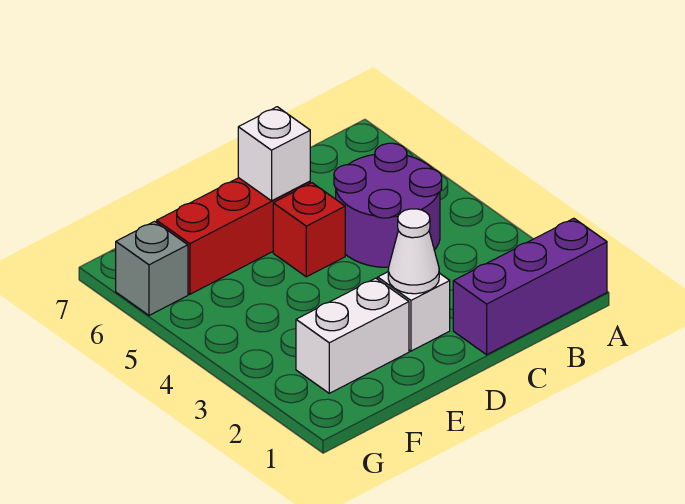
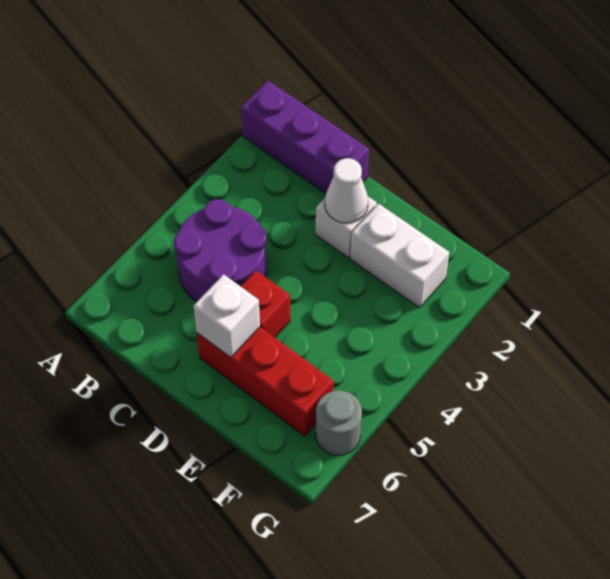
grey 1x1 brick [116,221,188,315] -> grey 1x1 round brick [316,390,362,456]

